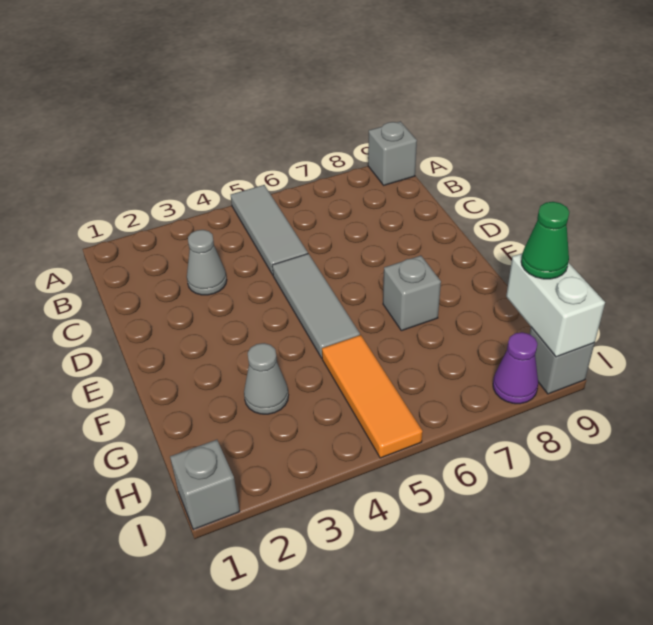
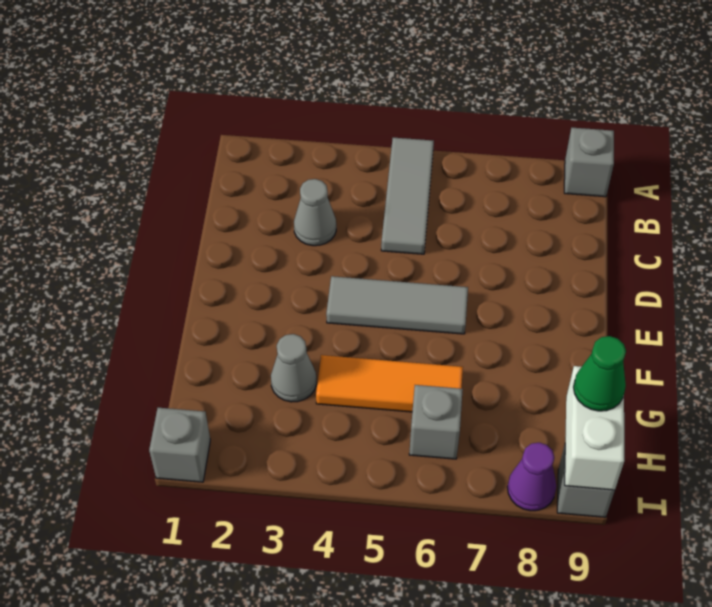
grey 1x3 tile [272,254,360,358] -> grey 1x3 tile turned to [326,276,468,334]
grey 1x1 brick [383,256,441,331] -> grey 1x1 brick moved to [409,385,463,459]
orange 1x3 tile [322,335,423,458] -> orange 1x3 tile turned to [316,355,463,412]

